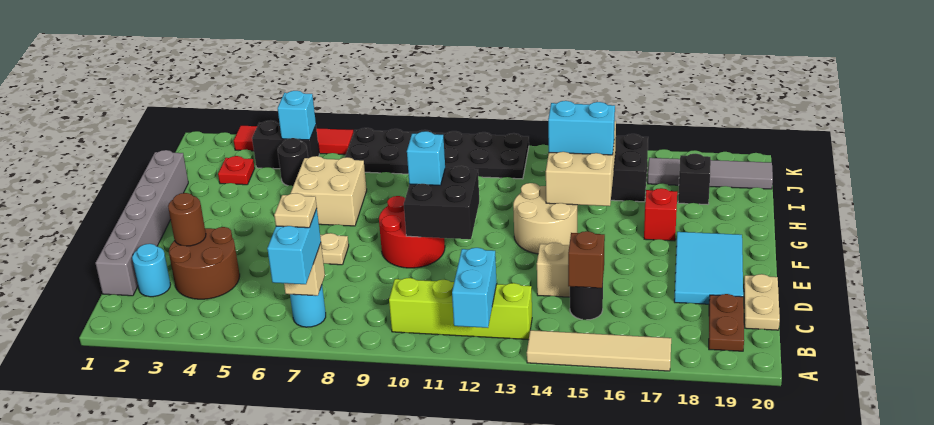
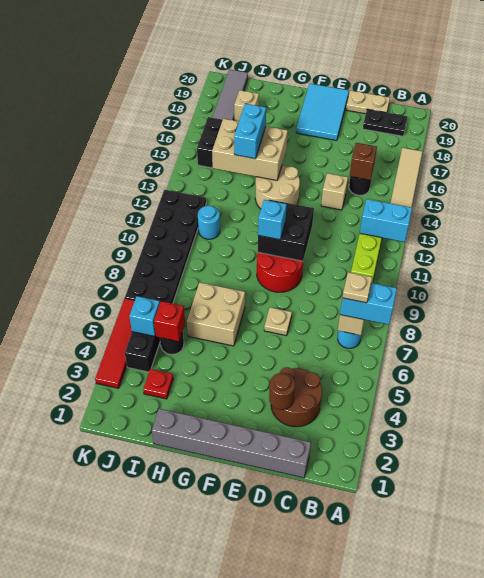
brown 1x2 plate [709,294,744,351] -> black 1x2 plate [363,109,408,136]
cyan 1x1 round brick [132,244,171,297] -> cyan 1x1 round brick moved to [198,206,220,239]
cyan 2x3 tile [674,232,743,304] -> cyan 2x3 tile turned to [296,84,349,141]
red 1x1 brick [644,188,677,241] -> red 1x1 brick moved to [154,301,185,341]
black 1x1 brick [678,154,711,204] -> tan 1x1 brick [234,90,259,121]

